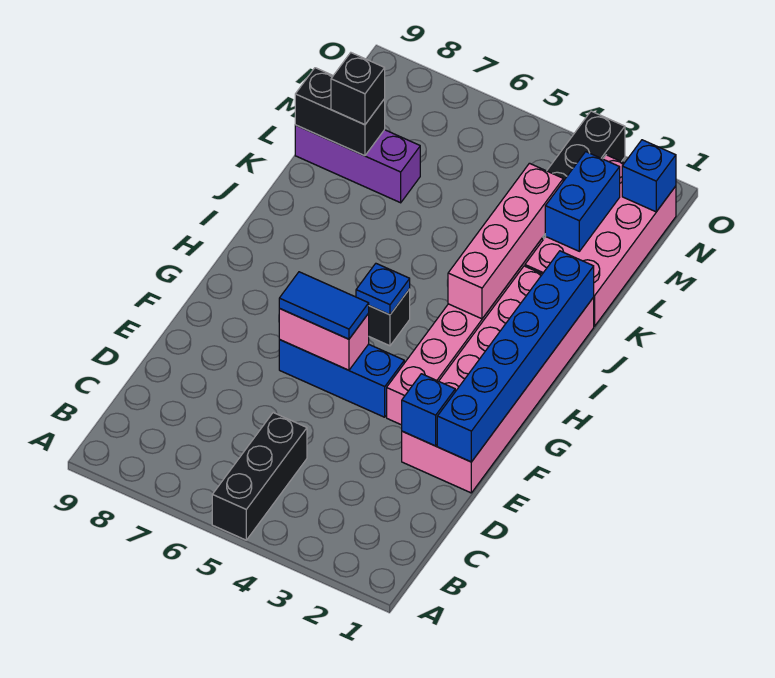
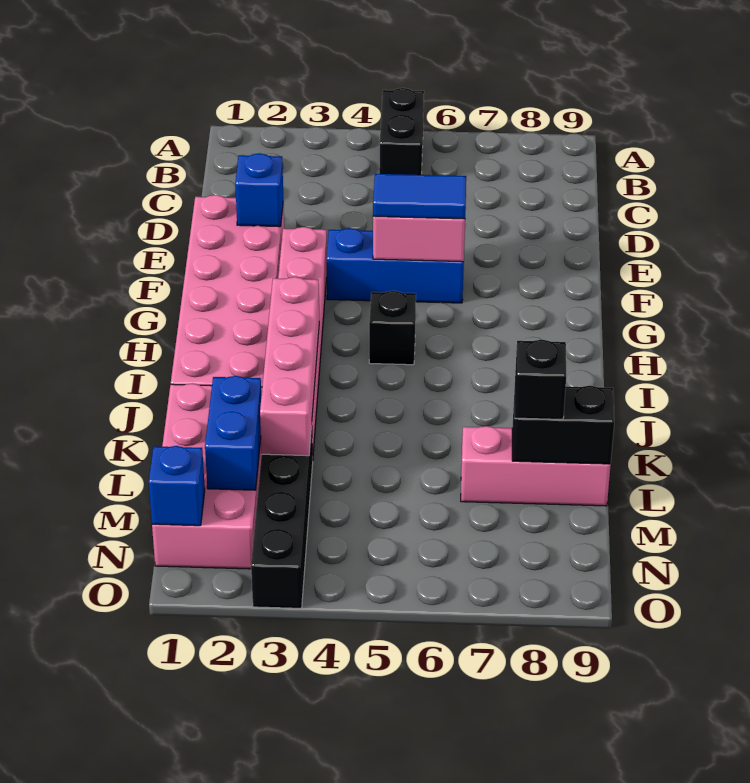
black 1x3 brick [212,413,307,540] -> black 1x2 brick [379,88,424,175]
blue 1x6 brick [437,251,594,462] -> none
blue 1x1 plate [356,264,410,315] -> none
purple 1x3 brick [295,125,420,203] -> pink 1x3 brick [461,426,611,506]

